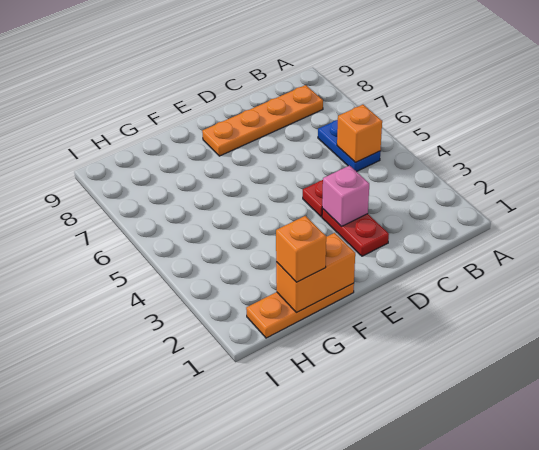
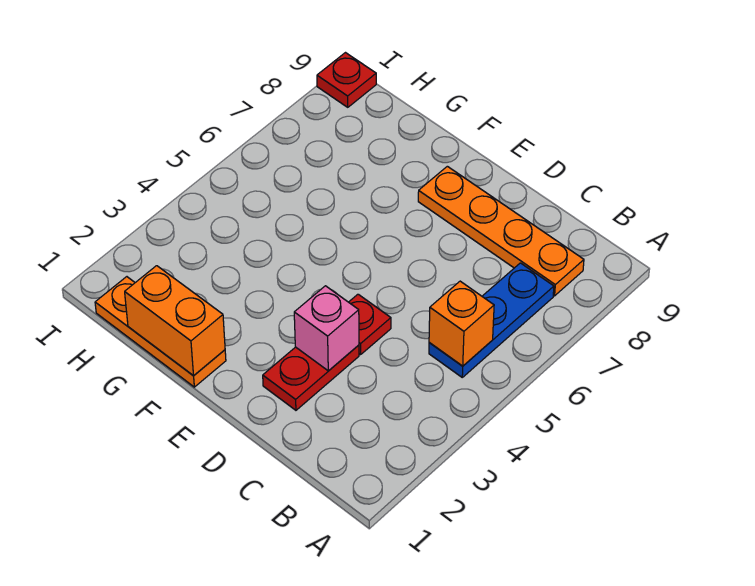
blue 1x2 plate [318,120,380,172] -> blue 1x3 plate [429,263,554,377]
orange 1x1 brick [276,216,326,282] -> none
none -> red 1x1 plate [317,53,376,107]

